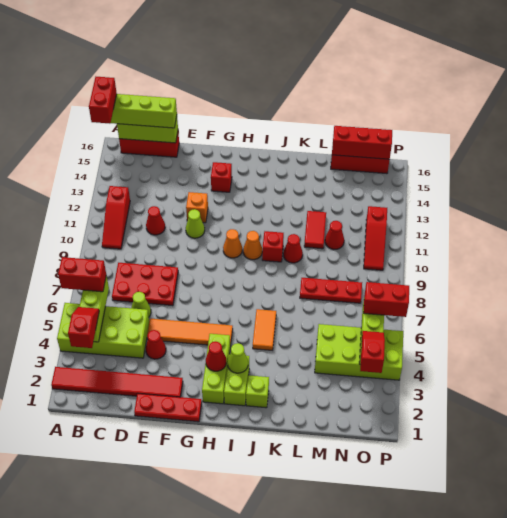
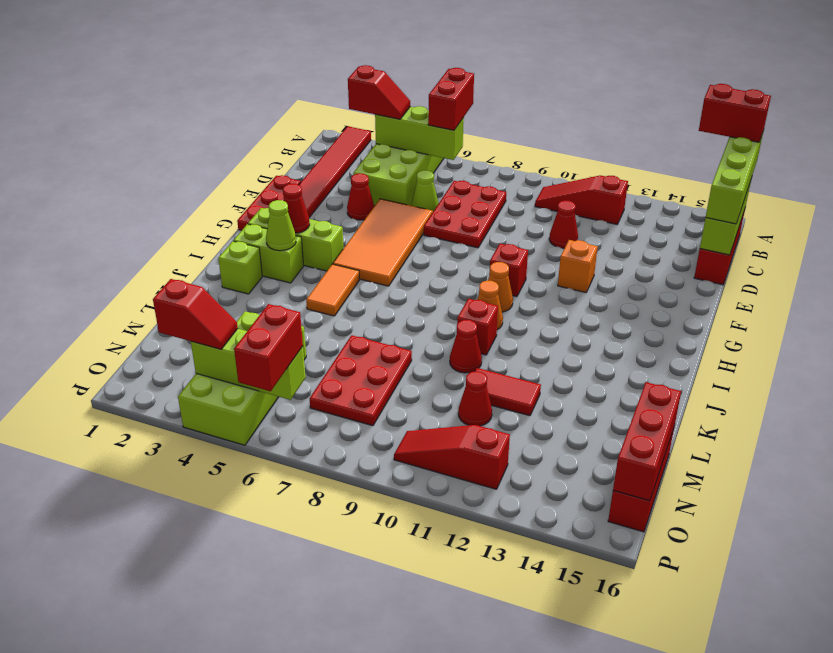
orange 1x4 tile [147,319,233,346] -> orange 2x4 tile [333,199,433,286]
lime 1x1 cone [186,209,205,238] -> none
red 1x1 brick [211,162,232,192] -> red 1x1 brick moved to [489,244,528,297]
orange 1x2 tile [253,309,276,350] -> orange 1x2 tile turned to [306,264,360,316]
red 1x3 plate [300,278,362,303] -> red 2x3 plate [310,335,412,426]

